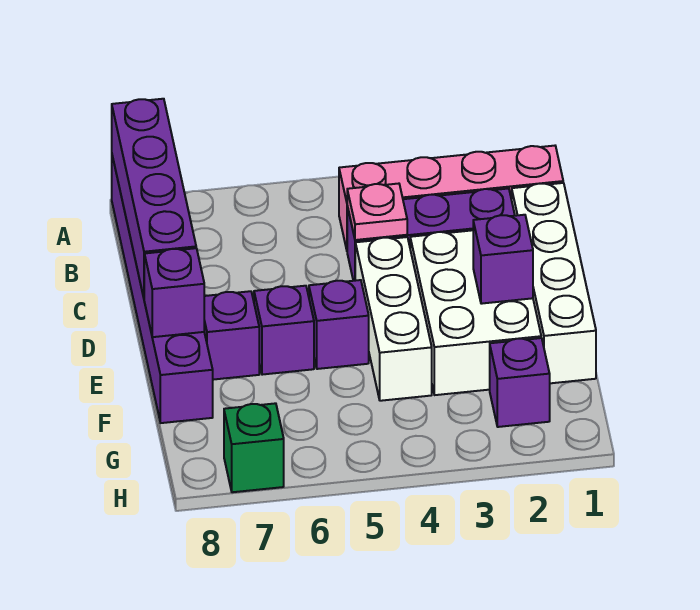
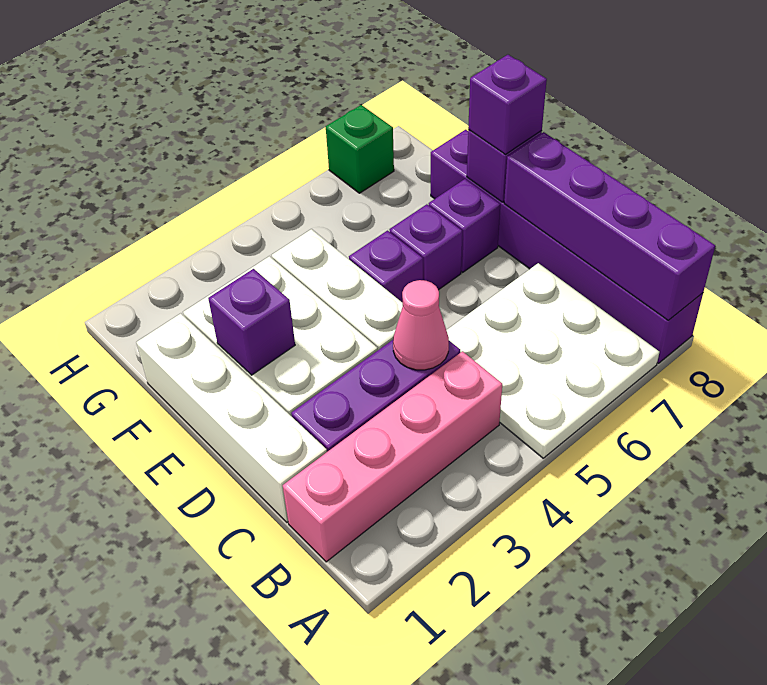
none -> white 3x3 plate [446,263,659,458]
pink 1x1 plate [347,184,407,240] -> pink 1x1 cone [393,280,449,370]
purple 1x1 brick [490,338,550,427] -> purple 1x1 brick moved to [468,55,547,154]

